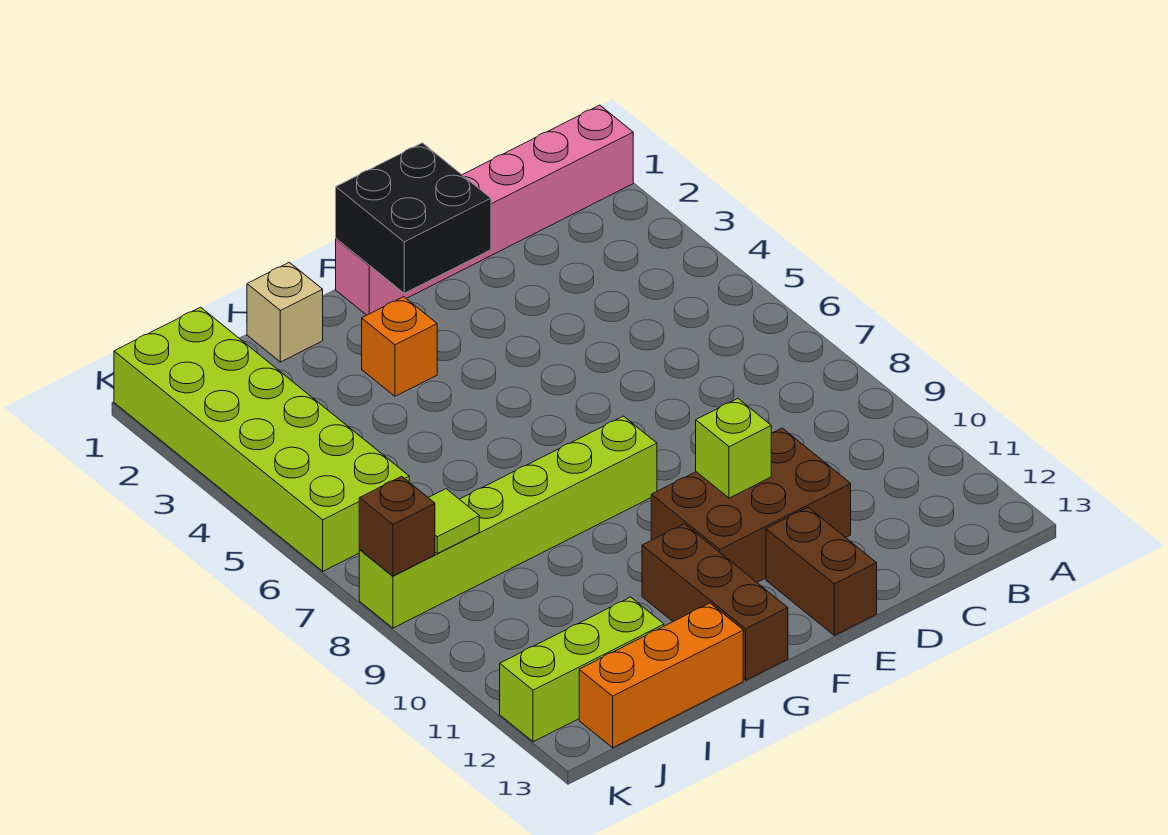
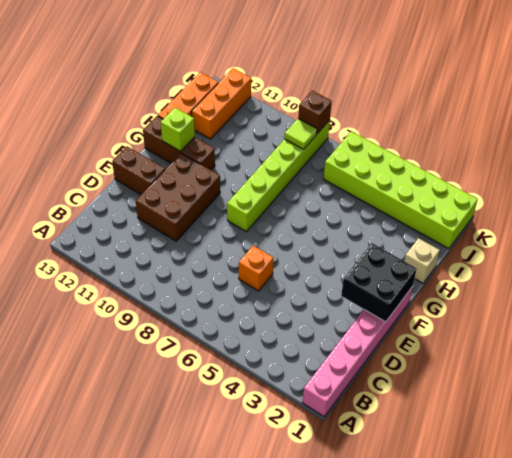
lime 1x1 brick [696,399,771,498] -> lime 1x1 brick moved to [161,108,195,151]
orange 1x1 brick [362,297,437,396] -> orange 1x1 brick moved to [239,246,273,291]
lime 1x3 brick [500,597,664,742] -> orange 1x3 brick [192,68,251,139]

